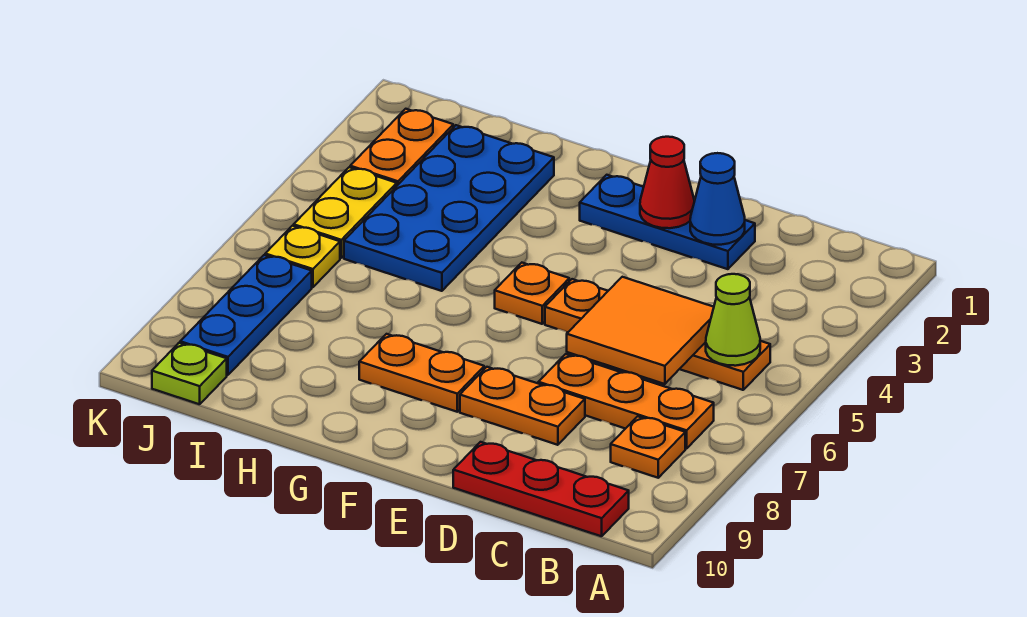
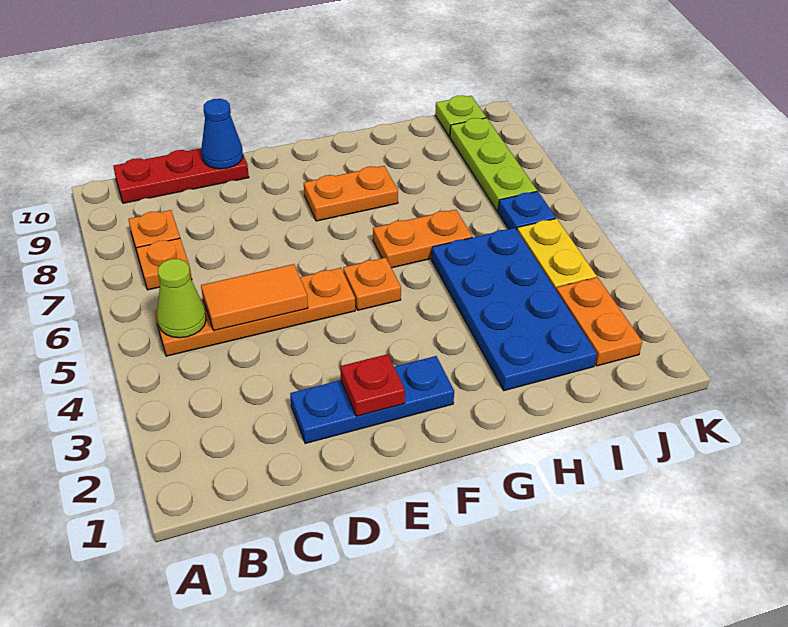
orange 1x3 plate [538,354,714,449] -> orange 1x1 plate [137,238,192,290]
orange 2x2 tile [567,277,714,384] -> orange 1x2 tile [201,264,308,330]
blue 1x1 cone [690,153,745,245] -> blue 1x1 cone moved to [201,99,243,169]
orange 1x2 plate [460,367,585,445] -> orange 1x2 plate moved to [373,210,472,268]
red 1x1 cone [640,137,694,228] -> red 1x1 plate [340,354,405,416]
yellow 1x1 plate [265,226,340,287] -> blue 1x1 plate [498,191,556,230]
blue 1x3 plate [180,255,312,375] -> lime 1x3 plate [450,118,537,212]

